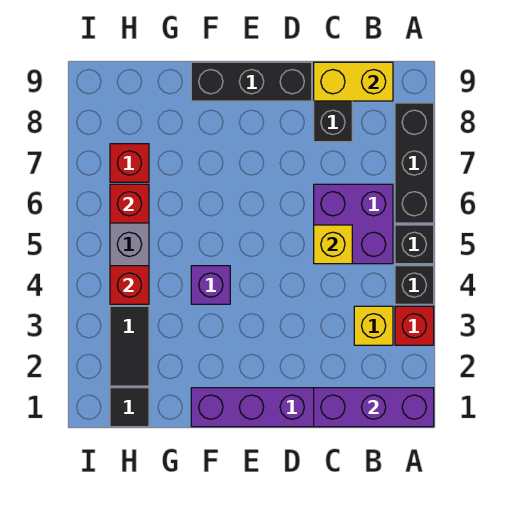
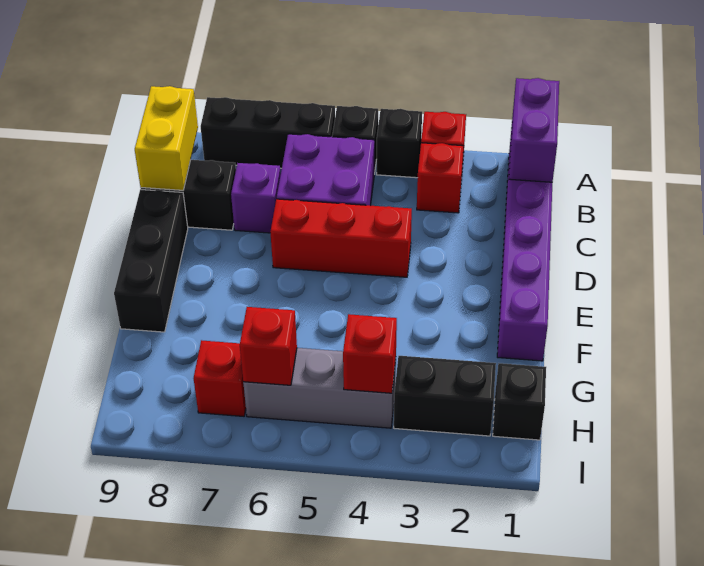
purple 1x3 brick [314,388,434,427] -> purple 1x2 brick [509,78,559,182]
yellow 1x1 brick [354,306,393,345] -> red 1x1 brick [417,143,464,213]
yellow 1x1 brick [314,225,352,264] -> none
none -> red 1x3 brick [270,199,412,277]
purple 1x1 brick [191,266,230,304] -> purple 1x1 brick moved to [231,163,281,233]
black 1x1 tile [110,388,149,427] -> black 1x1 brick [493,363,546,440]
black 1x2 tile [110,306,149,386] -> black 1x2 brick [394,356,496,436]

